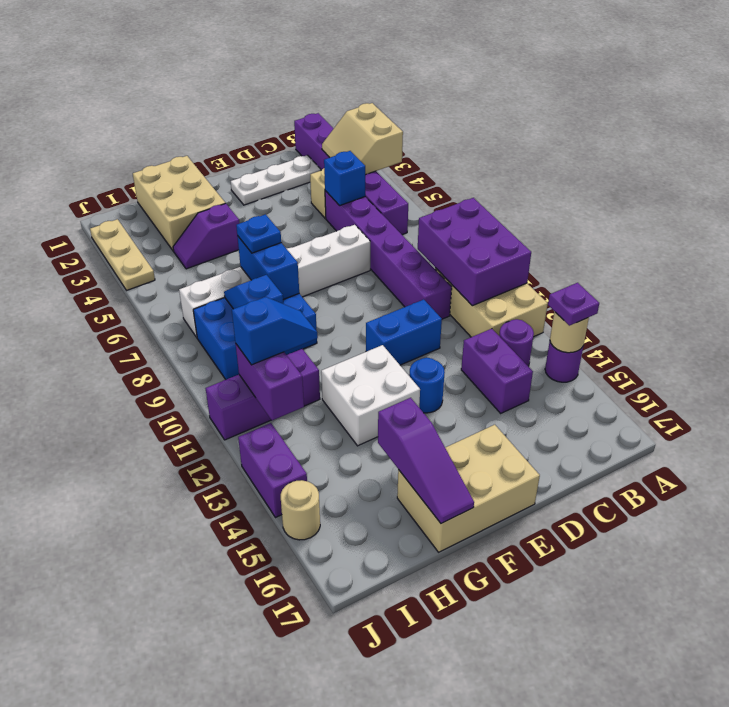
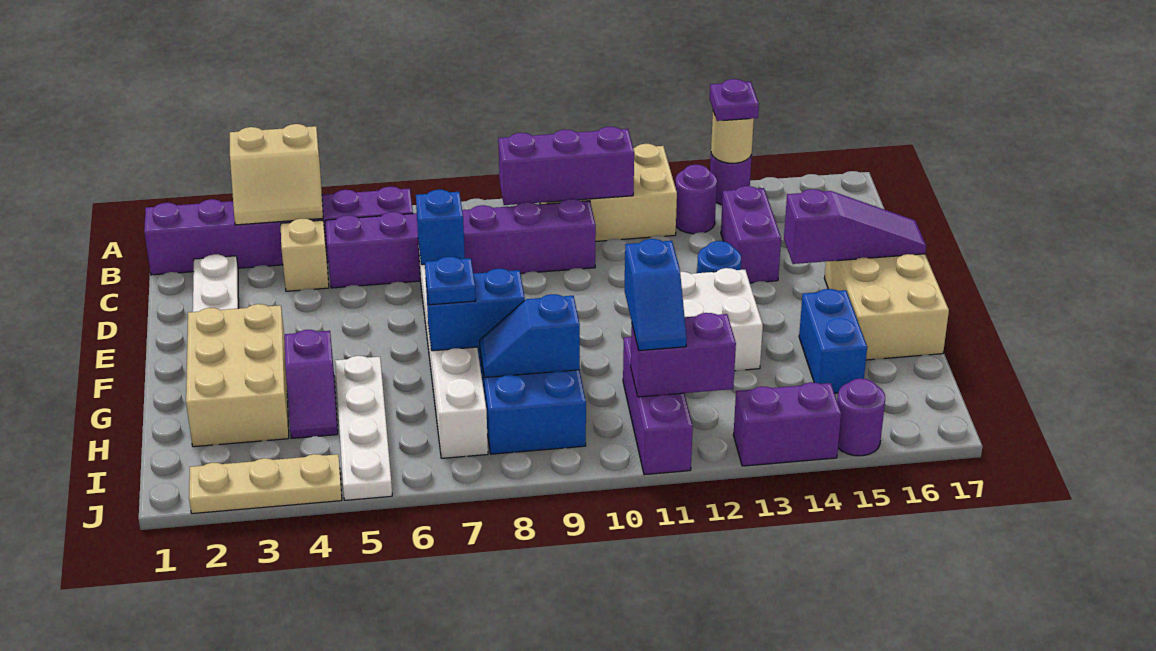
purple 2x3 brick [418,198,531,306] -> purple 1x3 brick [498,127,634,205]
blue 1x1 brick [324,151,365,206] -> blue 1x1 brick moved to [416,190,465,265]
purple 1x2 brick [461,329,533,413] -> purple 1x2 brick turned to [721,186,781,283]
blue 1x2 brick [366,299,442,365] -> blue 1x2 brick moved to [799,289,867,393]
tan 2x3 brick [133,156,225,251] -> tan 2x3 brick turned to [186,304,289,447]
none -> white 1x4 plate [335,356,392,500]
purple 1x3 slope [378,398,474,523] -> purple 1x3 slope moved to [784,189,926,264]
blue 1x2 slope [232,297,318,365] -> blue 1x2 slope turned to [625,239,687,351]
tan 1x1 round brick [281,480,320,540] -> purple 1x1 round brick [837,378,885,456]

